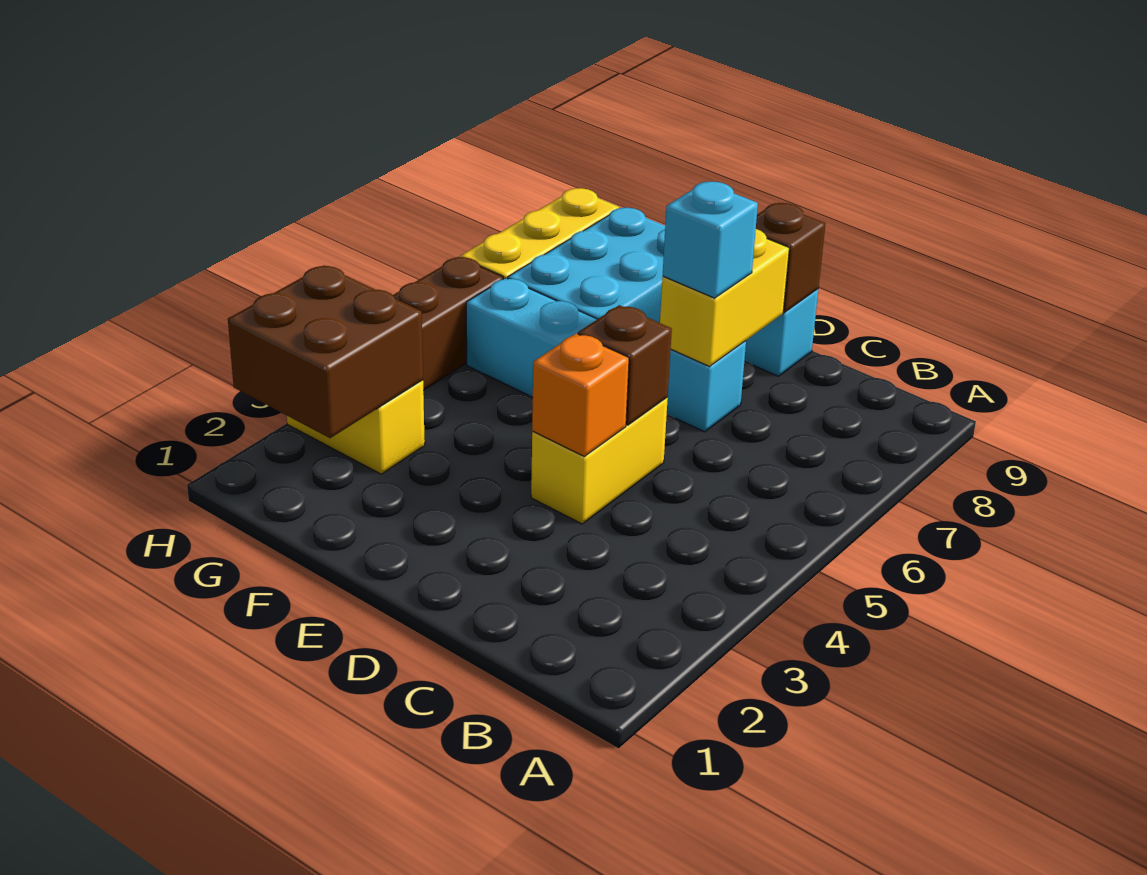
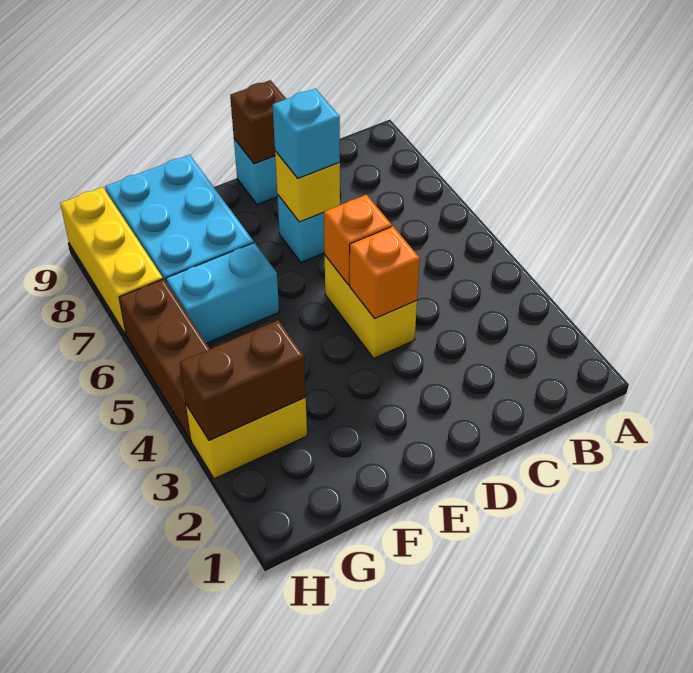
brown 1x1 brick [578,305,672,425] -> orange 1x1 brick [324,195,392,285]
yellow 1x2 brick [660,229,789,366] -> yellow 1x1 brick [275,151,340,222]
brown 2x2 brick [228,265,423,438] -> brown 1x2 brick [180,320,306,440]

